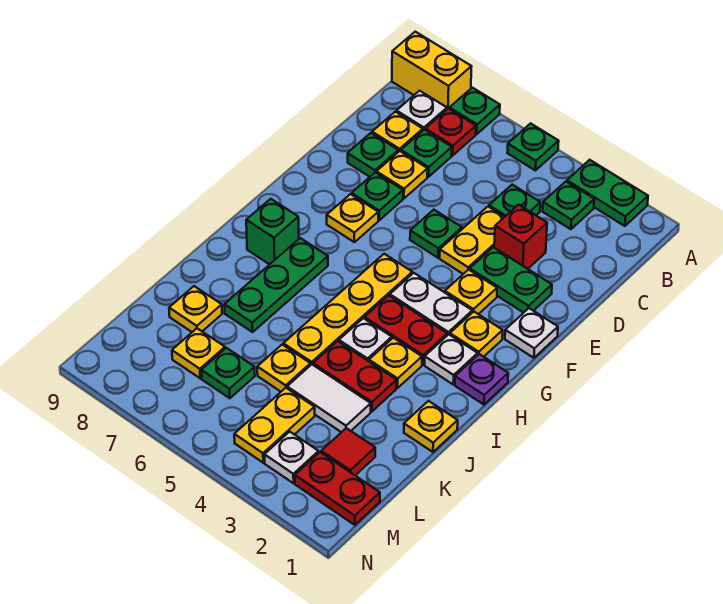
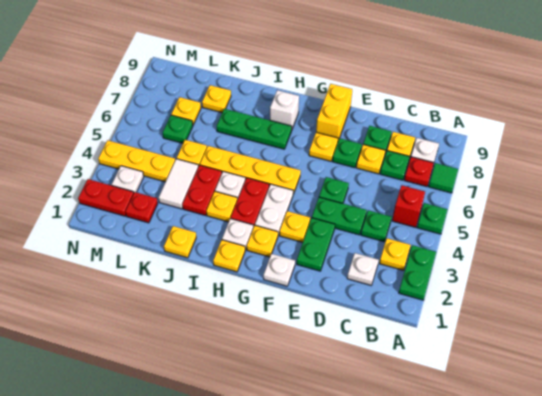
green 1x1 plate [449,88,500,134] -> green 1x1 tile [429,163,458,193]
yellow 1x2 brick [392,32,472,109] -> yellow 1x2 brick moved to [316,84,352,140]
green 1x1 plate [543,182,594,229] -> yellow 1x1 plate [380,238,411,270]
none -> white 1x1 plate [347,253,379,285]
red 1x1 brick [494,205,547,269] -> red 1x1 brick moved to [392,185,425,227]
yellow 1x2 plate [440,207,504,274] -> green 1x2 plate [312,197,367,235]
purple 1x1 plate [455,354,508,405] -> yellow 1x1 plate [213,240,245,272]
green 1x1 brick [246,199,299,264] -> white 1x1 brick [270,90,299,129]
red 1x1 tile [321,428,375,475] -> red 1x1 plate [125,192,158,223]
yellow 1x2 plate [234,388,315,463] -> yellow 1x3 plate [98,140,175,182]
red 1x2 plate [295,452,380,525] -> red 1x2 plate turned to [78,179,134,216]

